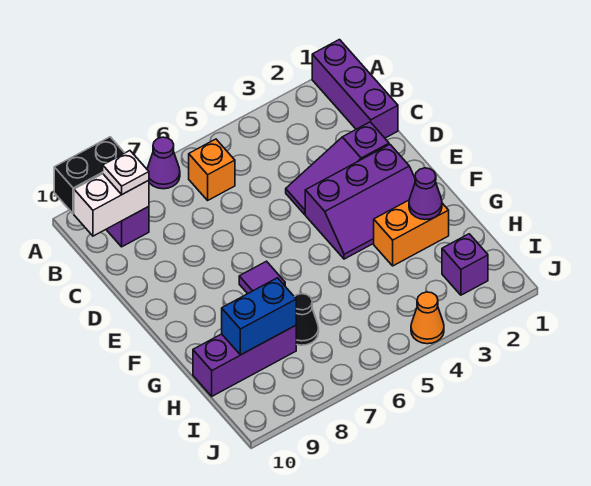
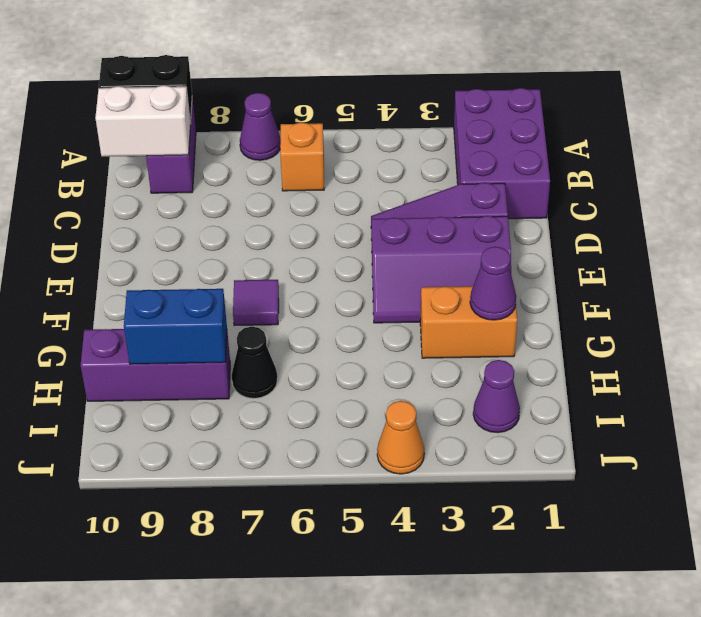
purple 1x3 brick [312,40,398,138] -> purple 2x3 brick [454,88,550,219]
white 1x1 plate [103,151,149,194] -> none
purple 1x1 brick [442,234,488,295] -> purple 1x1 cone [473,360,520,433]

